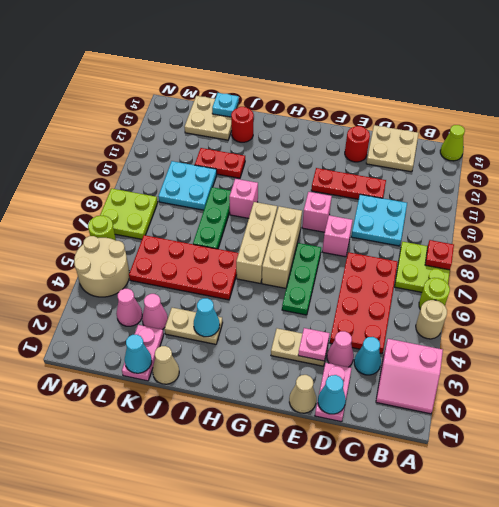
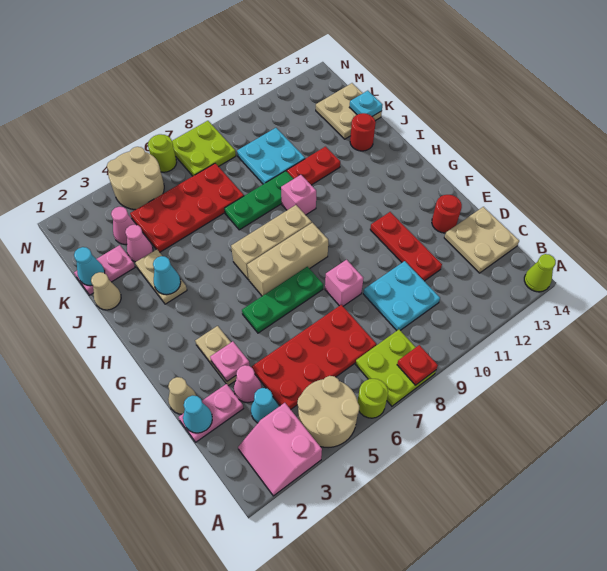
tan 1x1 round brick [416,300,447,339] -> tan 2x2 round brick [297,376,359,448]
pink 1x1 brick [302,192,332,232] -> none
red 2x4 plate [129,235,239,300] -> red 2x4 plate turned to [130,163,244,252]
red 1x2 plate [195,148,245,178] -> red 1x2 plate turned to [287,147,340,185]

